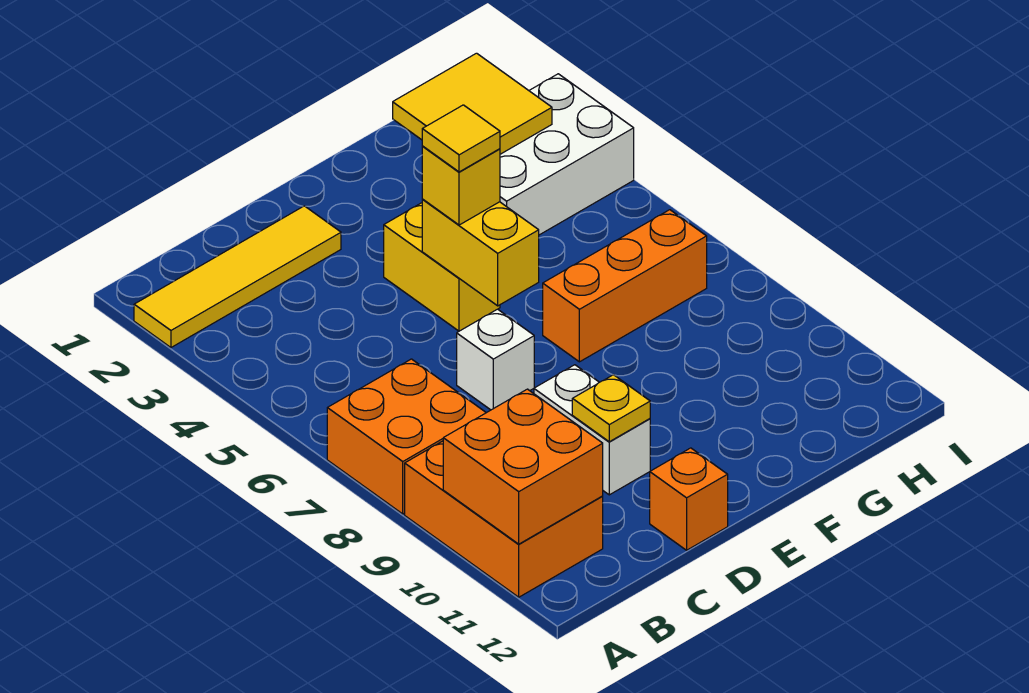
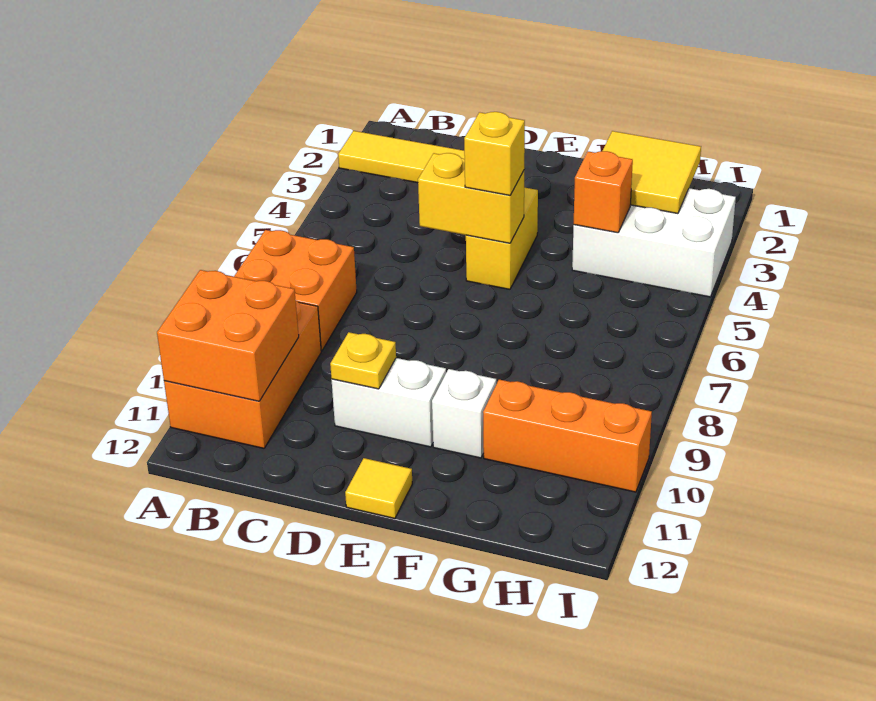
white 1x1 brick [457,309,534,410] -> white 1x1 brick moved to [432,369,496,458]
white 1x2 brick [534,365,650,495] -> white 1x2 brick turned to [332,358,446,447]
orange 1x1 brick [650,448,728,550] -> orange 1x1 brick moved to [574,151,633,233]
yellow 1x2 brick [422,200,539,306] -> yellow 1x2 brick turned to [418,153,524,243]
yellow 1x1 tile [422,105,500,172] -> yellow 1x1 tile moved to [345,458,412,518]
orange 1x3 brick [543,210,707,362] -> orange 1x3 brick moved to [483,380,652,492]

